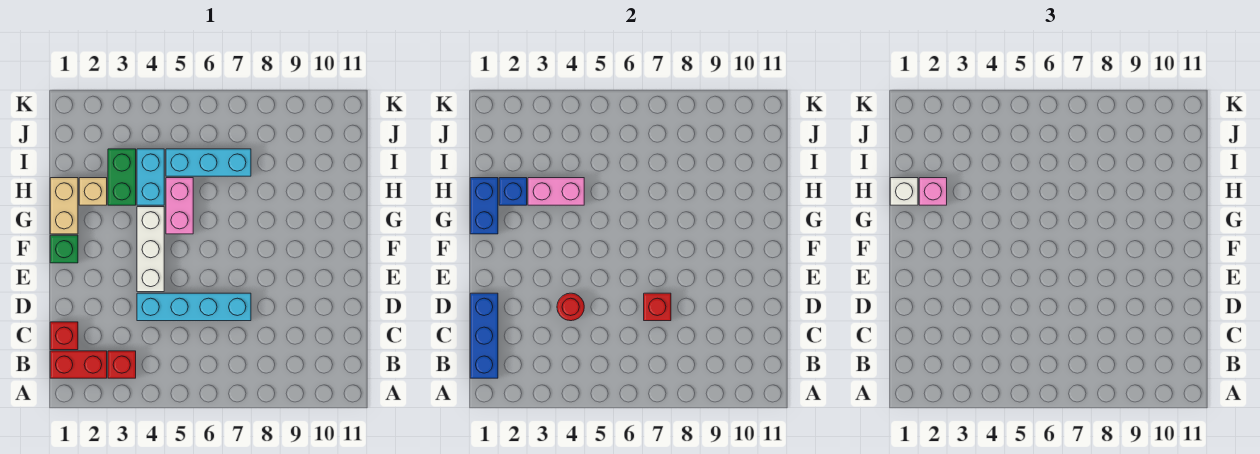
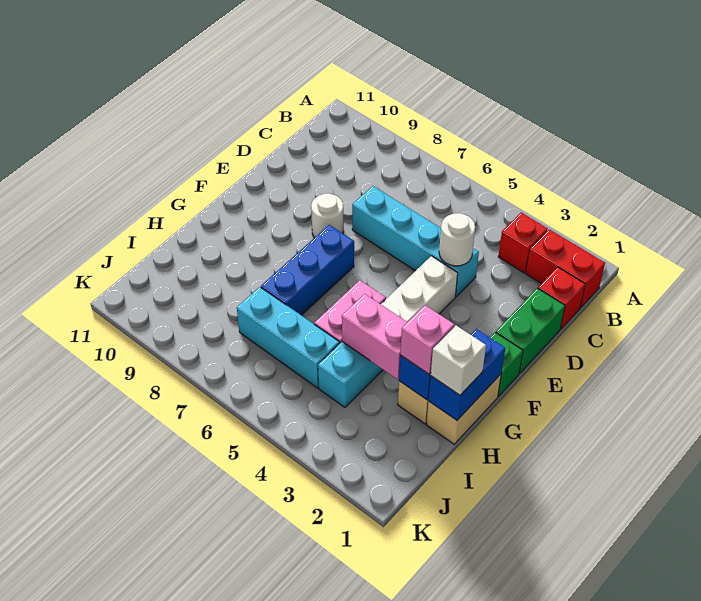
blue 1x3 brick [470,293,498,378] -> blue 1x3 brick moved to [261,225,354,315]
red 1x1 round brick [557,293,584,321] -> white 1x1 round brick [439,213,475,266]
red 1x1 brick [644,293,671,321] -> none
none -> white 1x1 round brick [311,193,344,238]
green 1x2 brick [108,149,136,205] -> green 1x2 brick moved to [496,288,565,374]

